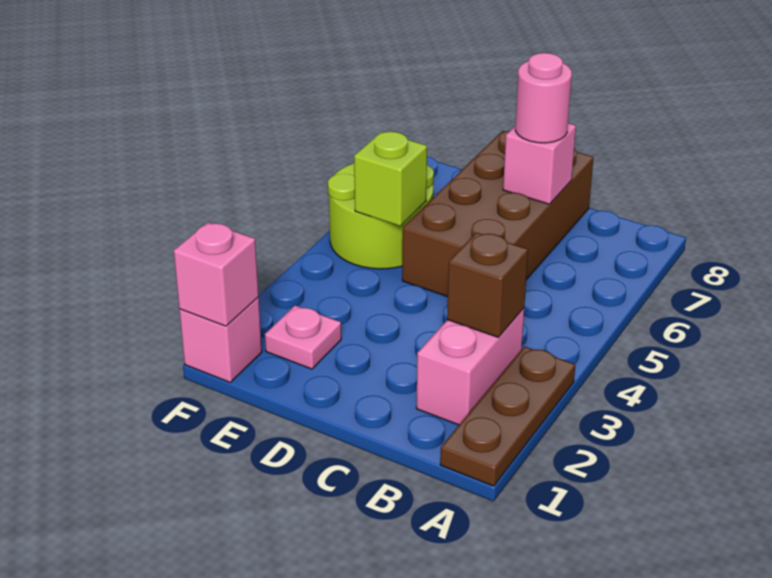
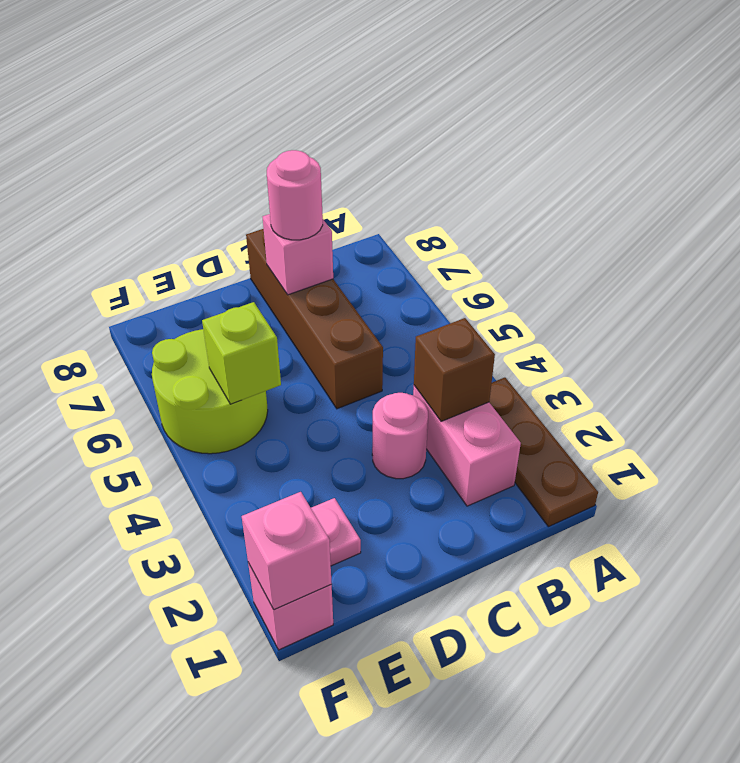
none -> pink 1x1 round brick [372,393,428,479]
brown 2x4 brick [402,131,594,297] -> brown 1x4 brick [246,229,383,409]

